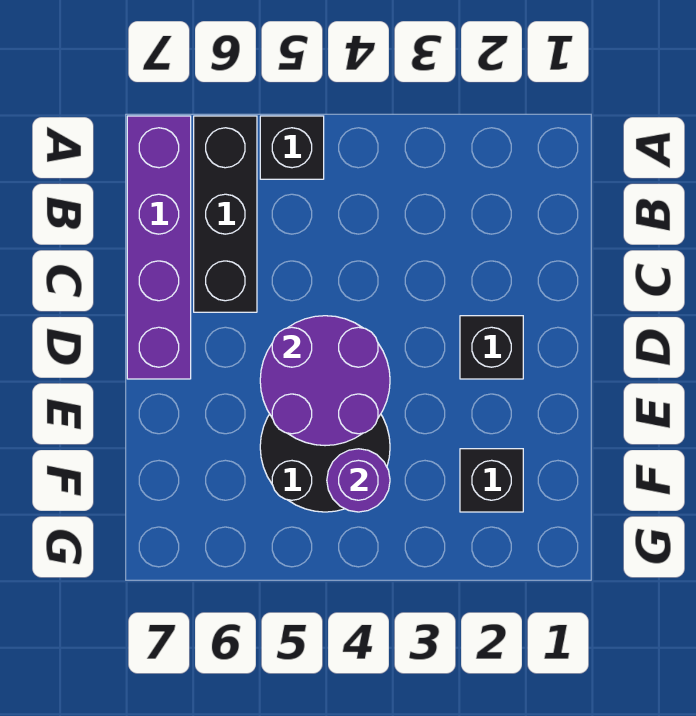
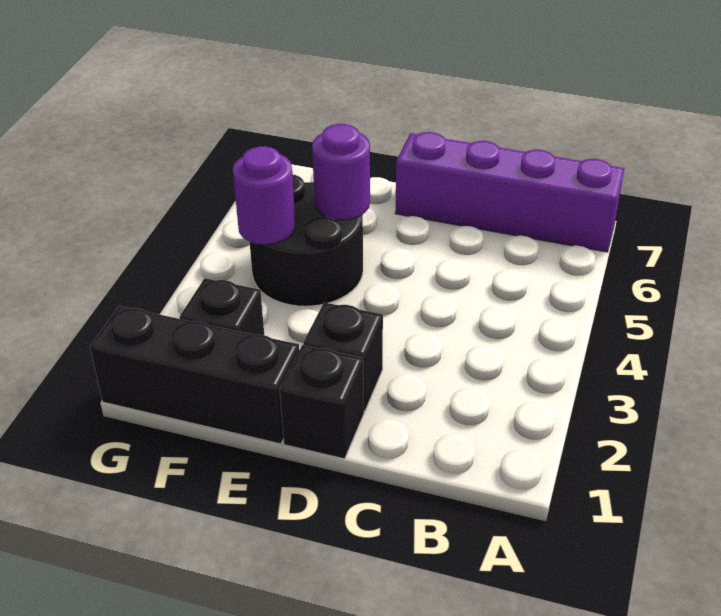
black 1x1 brick [260,116,324,179] -> black 1x1 brick moved to [280,345,364,459]
black 1x3 brick [194,116,257,312] -> black 1x3 brick moved to [90,306,299,444]
purple 2x2 round brick [260,316,390,446] -> purple 1x1 round brick [312,124,370,220]

